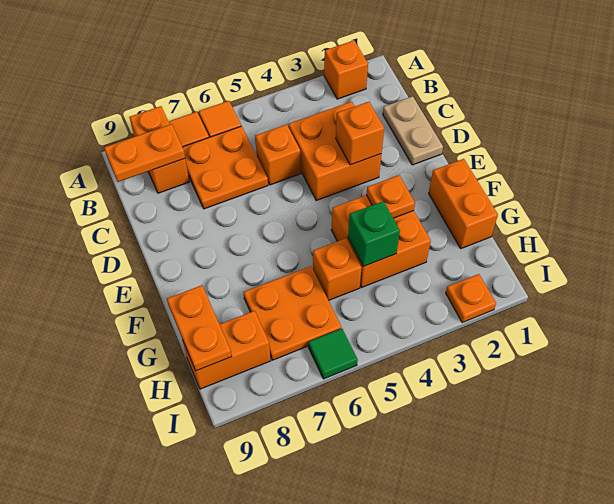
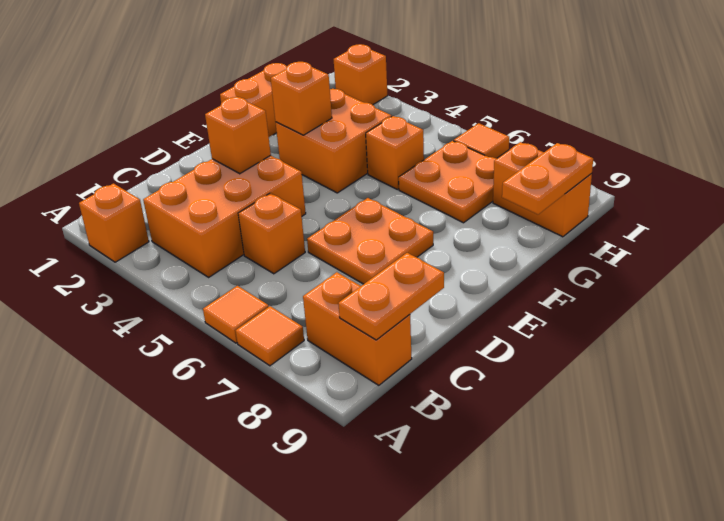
orange 1x2 brick [129,106,189,193] -> orange 1x2 brick turned to [303,272,412,385]
orange 2x2 plate [183,126,268,209] -> orange 2x2 plate moved to [307,198,433,284]
orange 1x2 plate [104,124,185,182] -> orange 1x2 plate turned to [338,253,444,340]
tan 1x2 plate [383,96,443,165] -> none
orange 2x2 brick [288,101,381,200] -> orange 2x3 brick [143,155,306,277]
orange 1x1 plate [366,175,415,218] -> orange 1x1 brick [271,62,332,135]
green 1x1 brick [348,201,400,266] -> none
orange 1x1 plate [446,274,496,323] -> orange 1x1 brick [334,44,388,105]
green 1x1 tile [308,328,358,379] -> orange 1x1 tile [454,123,509,159]

